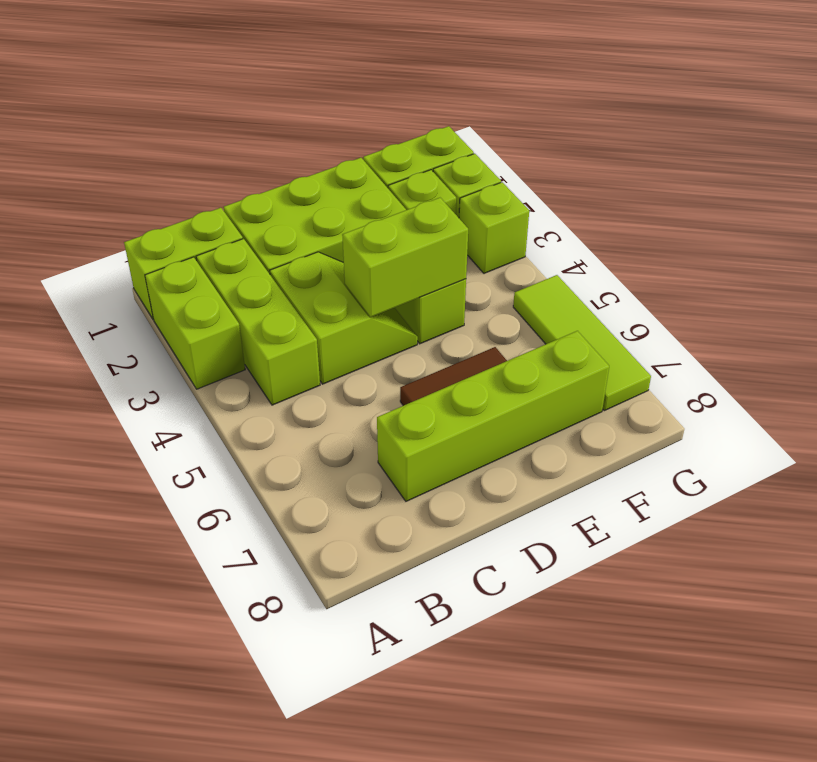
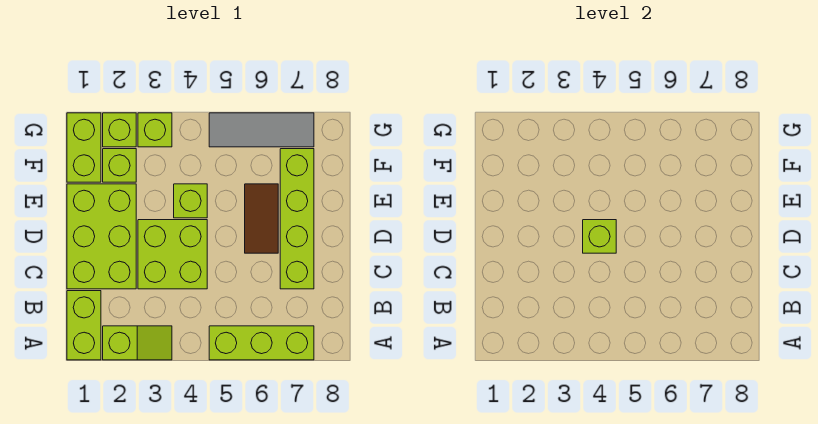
lime 1x2 brick [145,257,245,389] -> lime 1x2 slope [103,326,172,360]
lime 1x3 brick [196,239,320,405] -> lime 1x3 brick moved to [209,326,314,360]
lime 2x2 slope [270,252,418,384] -> lime 2x2 brick [138,220,207,289]
lime 1x2 brick [342,198,468,317] -> lime 1x1 brick [583,220,616,253]
lime 1x3 tile [513,275,651,411] -> grey 1x3 tile [209,113,314,147]

